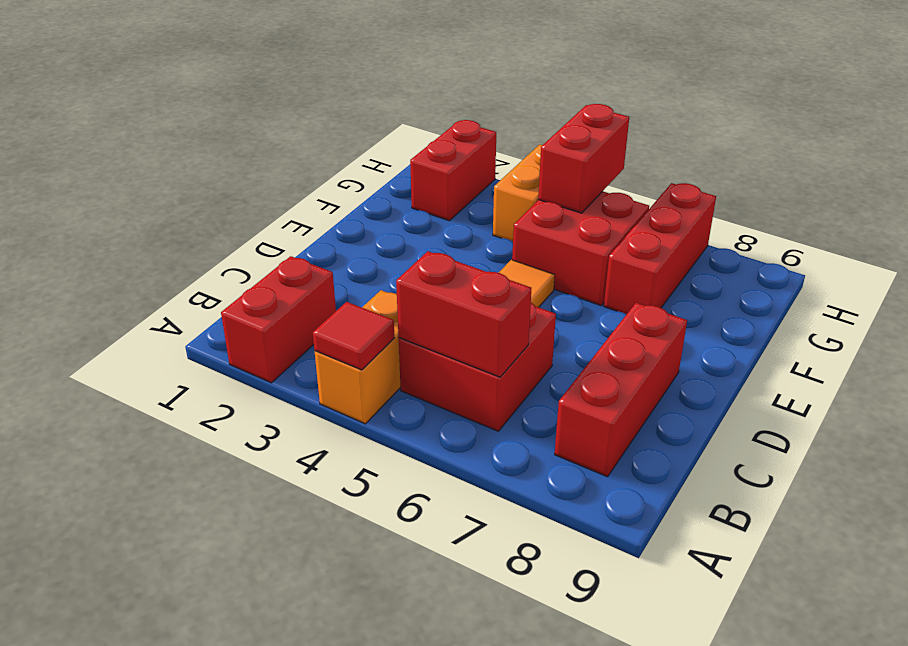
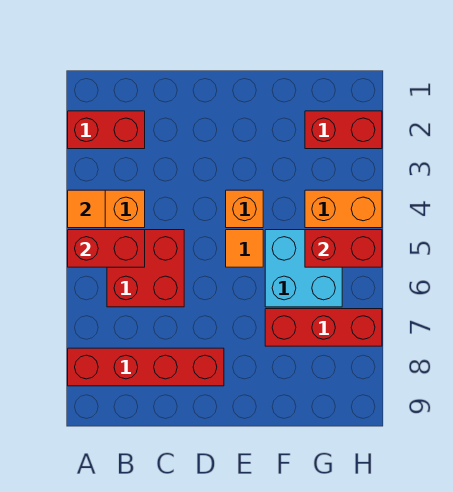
red 1x1 tile [313,302,394,370] -> orange 1x1 tile [68,190,105,228]
red 1x2 brick [396,251,531,377] -> red 1x2 brick turned to [68,230,145,267]
red 1x3 brick [555,303,687,477] -> red 1x4 brick [68,348,224,386]
none -> orange 1x1 brick [226,190,263,228]
red 2x2 brick [512,191,649,306] -> cyan 2x2 brick [265,230,342,307]

